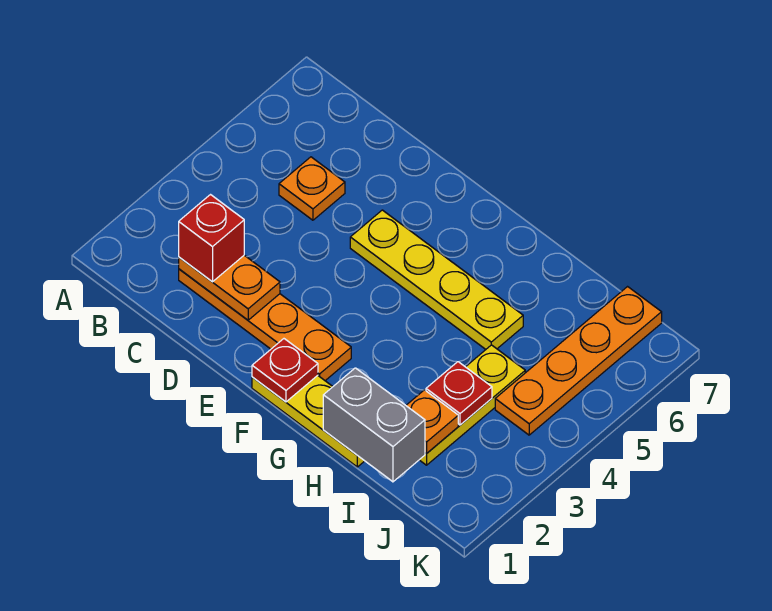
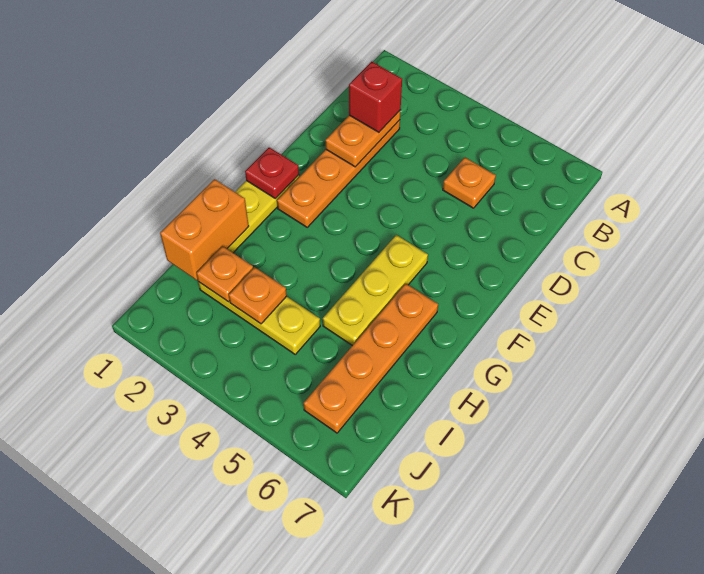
yellow 1x4 plate [350,210,523,349] -> yellow 1x3 plate [323,235,428,346]
grey 1x2 brick [323,368,425,482] -> orange 1x2 brick [160,179,249,280]
red 1x1 plate [426,362,492,425] -> orange 1x1 plate [229,267,287,324]
orange 1x4 plate [495,287,662,435] -> orange 1x4 plate turned to [304,284,438,433]

